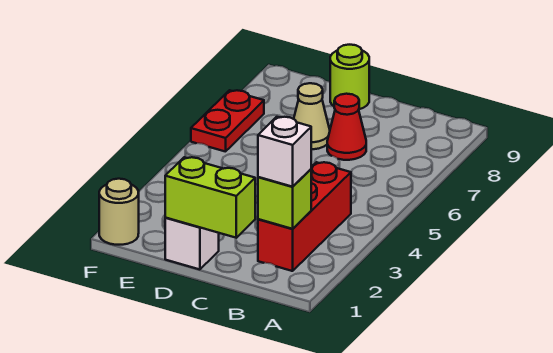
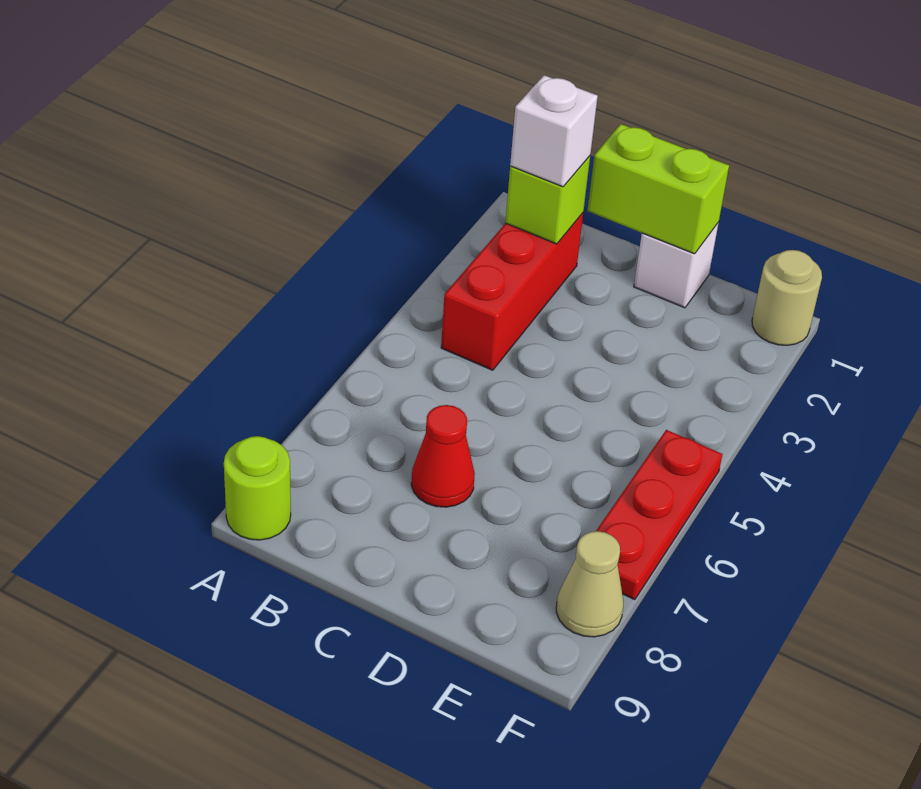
tan 1x1 cone [294,83,330,149] -> tan 1x1 cone moved to [556,531,623,637]
lime 1x1 round brick [330,45,369,109] -> lime 1x1 round brick moved to [224,436,291,540]
red 1x2 plate [191,90,264,152] -> red 1x3 plate [596,430,722,600]

